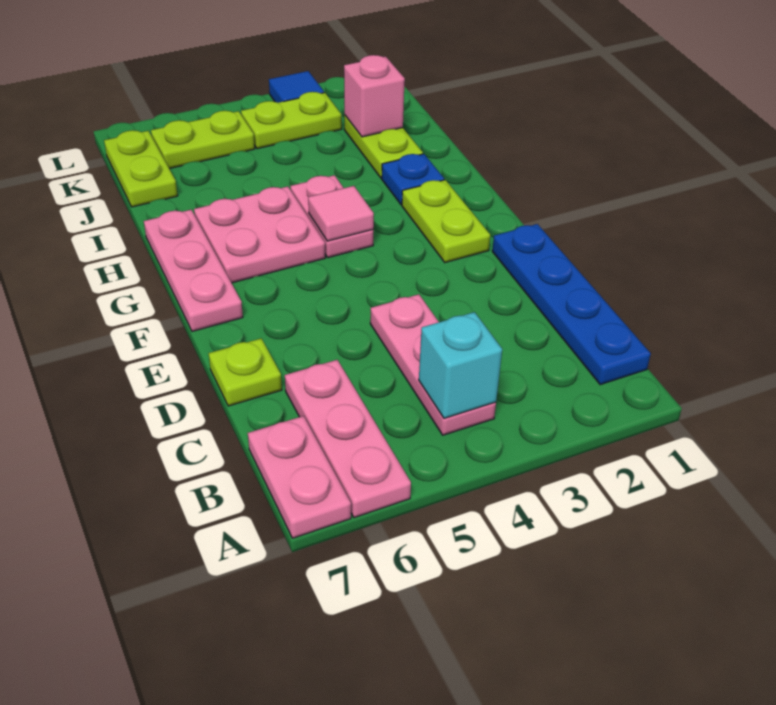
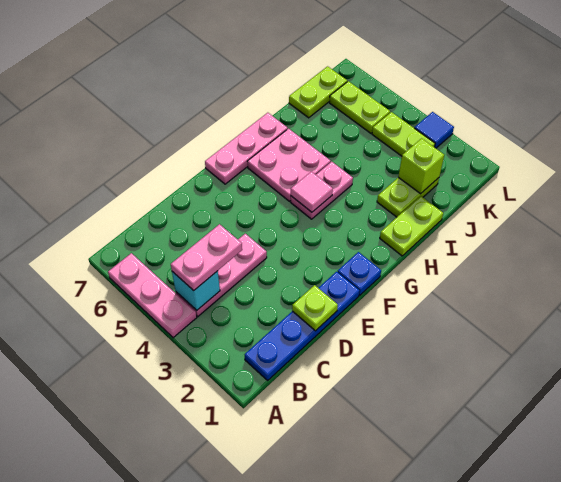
pink 1x3 plate [285,360,411,518] -> pink 1x3 plate turned to [108,253,197,338]
pink 1x2 plate [248,416,351,538] -> pink 1x2 plate moved to [171,224,242,290]
lime 1x1 plate [209,338,282,406] -> lime 1x1 plate moved to [292,285,338,331]
lime 1x2 plate [402,180,490,263] -> lime 1x2 plate moved to [380,196,443,256]
blue 1x1 plate [382,154,444,205] -> blue 1x1 plate moved to [338,252,381,295]
pink 1x1 brick [344,55,405,137] -> lime 1x1 brick [398,138,444,194]

